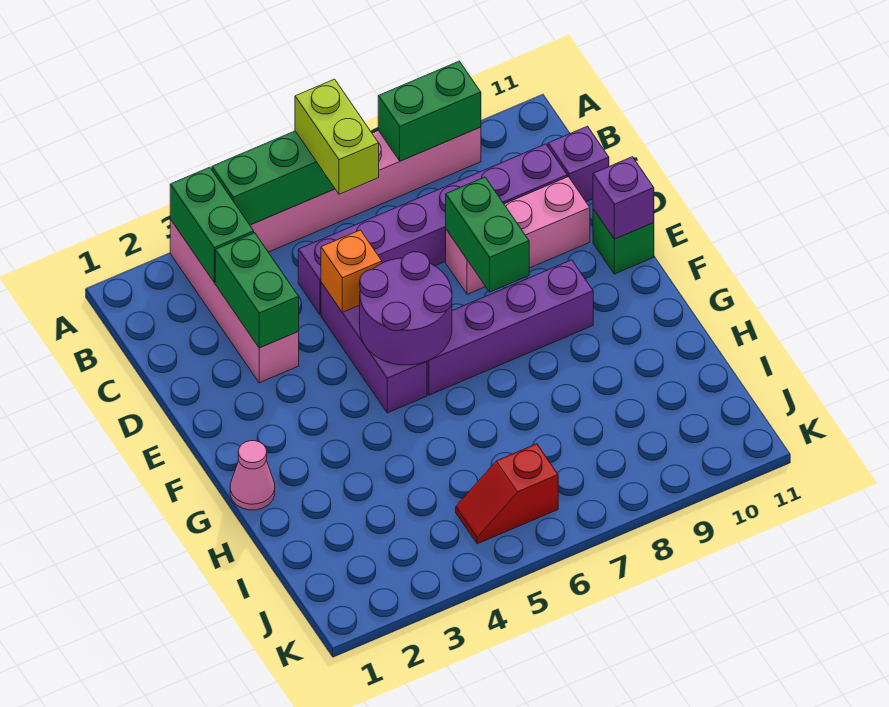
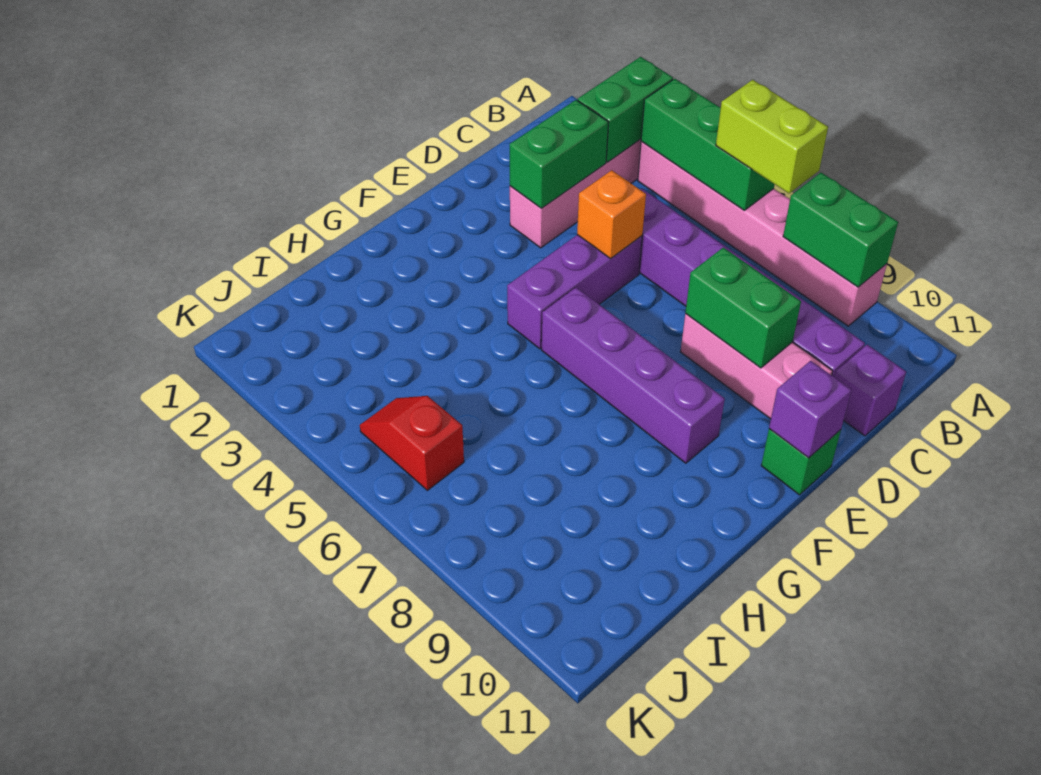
lime 1x2 brick [295,79,379,194] -> lime 1x2 brick turned to [716,80,828,193]
green 1x2 brick [446,177,529,292] -> green 1x2 brick turned to [685,248,801,368]
purple 2x2 round brick [360,252,452,365] -> none
pink 1x1 cone [230,441,275,510] -> none

